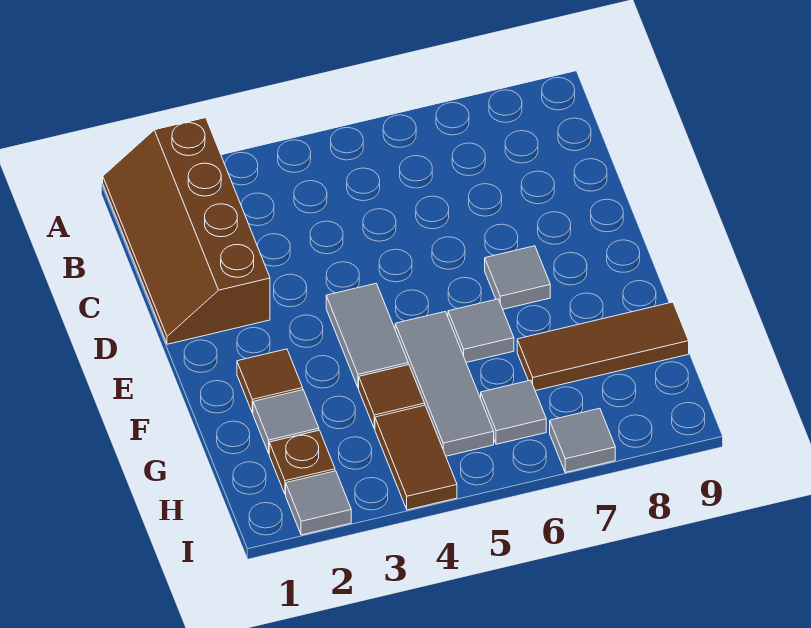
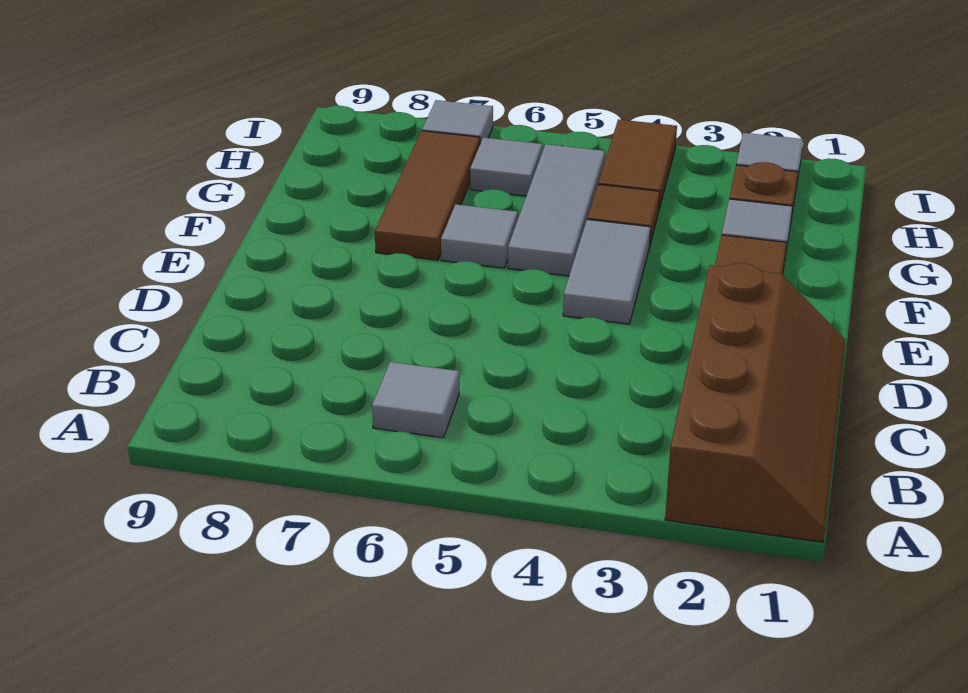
grey 1x1 tile [485,246,550,309] -> grey 1x1 tile moved to [372,362,459,438]
brown 1x3 tile [517,302,689,391] -> brown 1x3 tile turned to [375,131,480,260]

